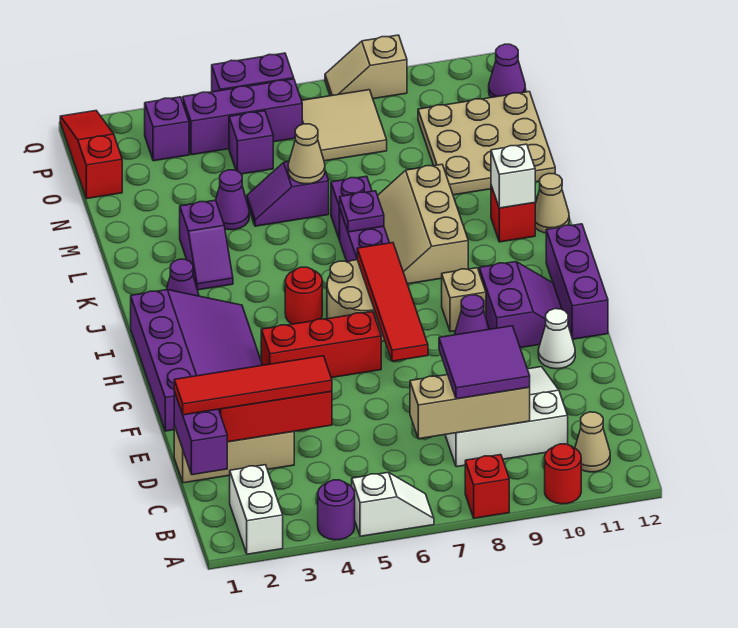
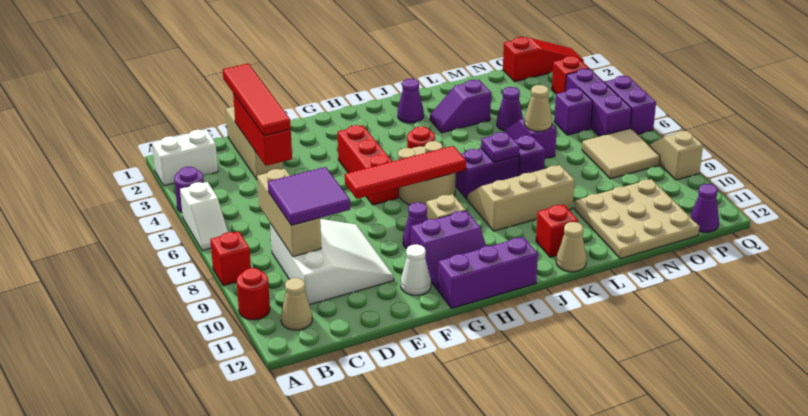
purple 1x2 brick [174,391,227,475] -> none
purple 3x4 slope [131,290,262,431] -> none
white 1x1 brick [491,144,535,208] -> none
purple 1x1 brick [145,97,189,161] -> red 1x1 brick [552,56,589,94]

